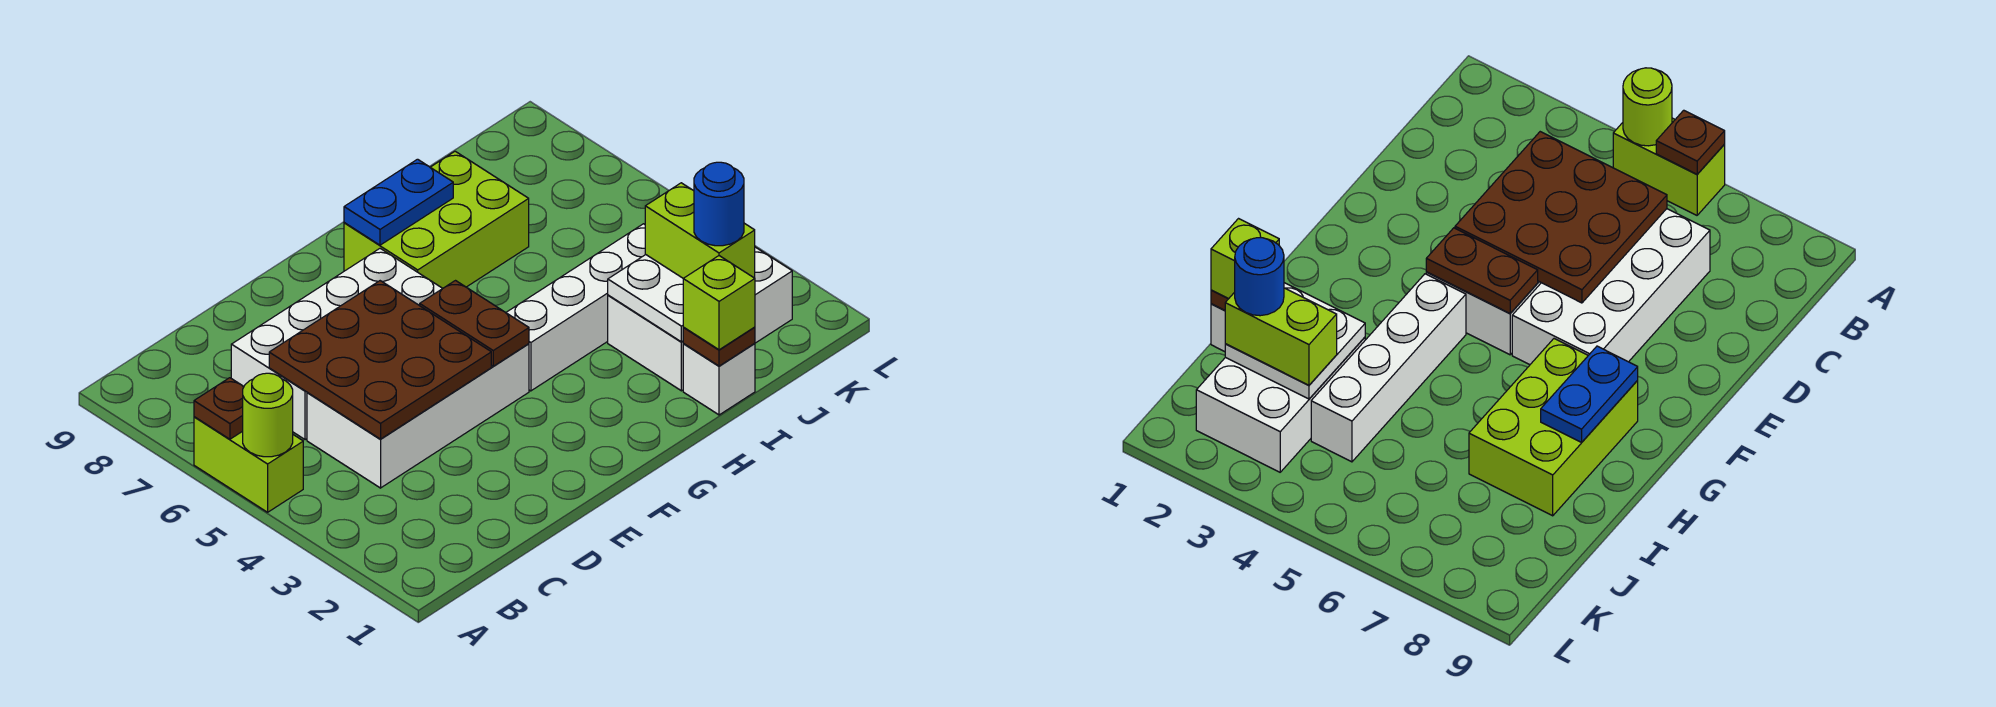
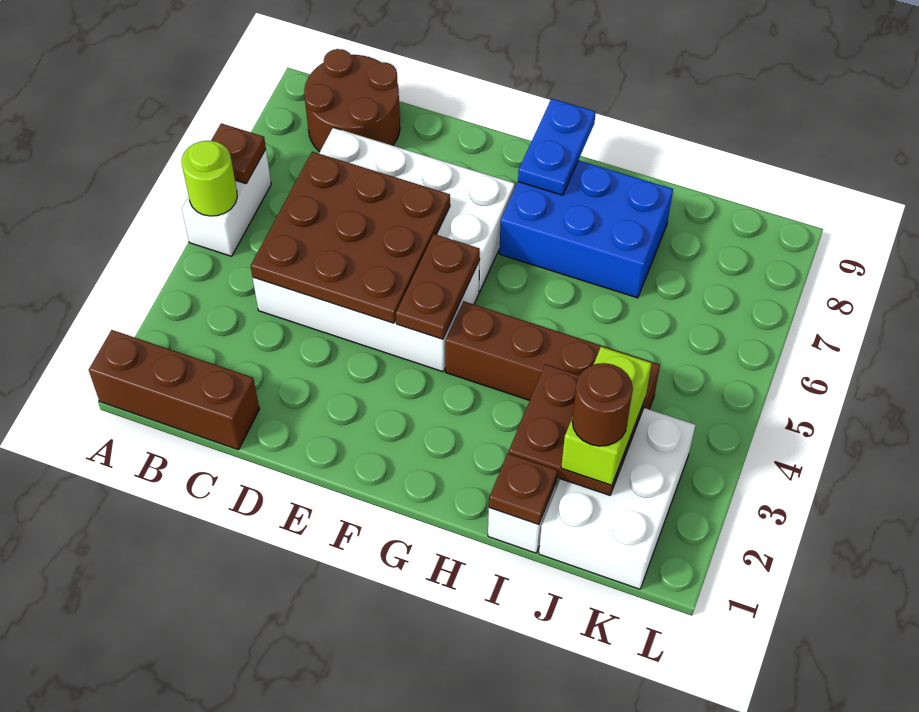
none -> brown 1x3 brick [89,330,259,450]
lime 1x2 brick [194,417,303,512] -> white 1x2 brick [182,150,271,256]
none -> brown 2x2 round brick [304,49,400,152]
white 1x4 brick [506,224,646,391] -> brown 1x4 brick [445,301,660,409]
lime 2x3 brick [344,151,529,288] -> blue 2x3 brick [499,160,673,298]
blue 1x2 plate [344,159,453,245] -> blue 1x2 plate turned to [518,98,596,195]
lime 1x1 brick [683,256,755,350] -> none
white 2x3 brick [608,247,792,391] -> white 2x3 brick turned to [539,408,695,589]
white 2x2 plate [608,255,684,342] -> brown 2x2 plate [509,364,645,495]
blue 1x1 round brick [694,162,744,246] -> brown 1x1 round brick [572,363,633,446]

